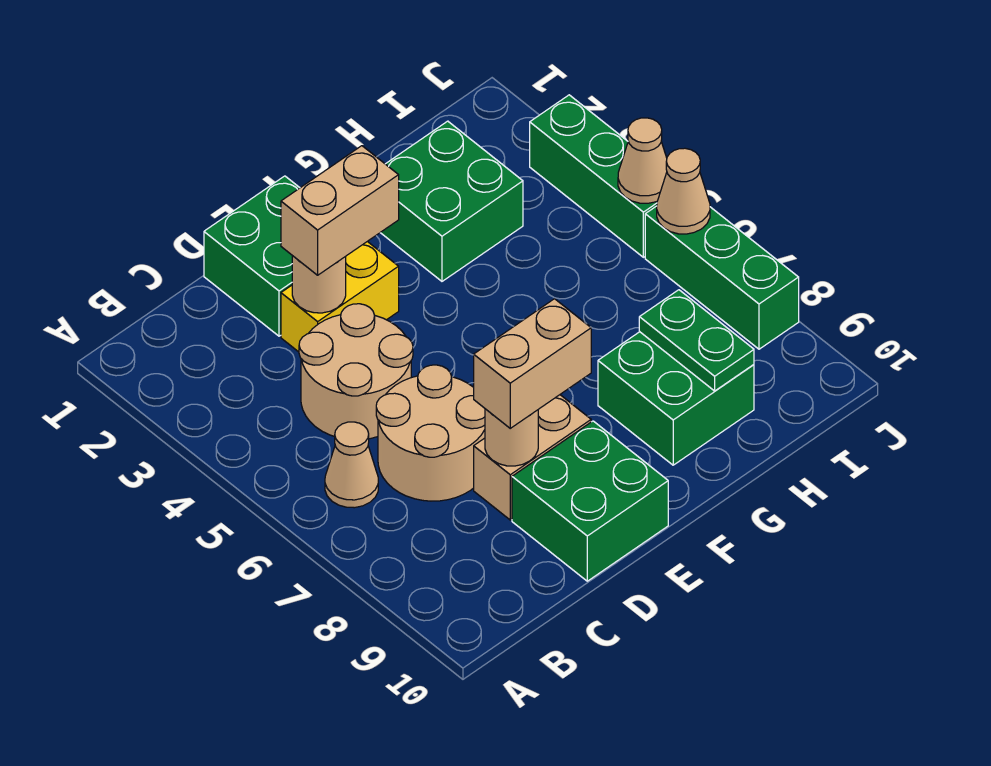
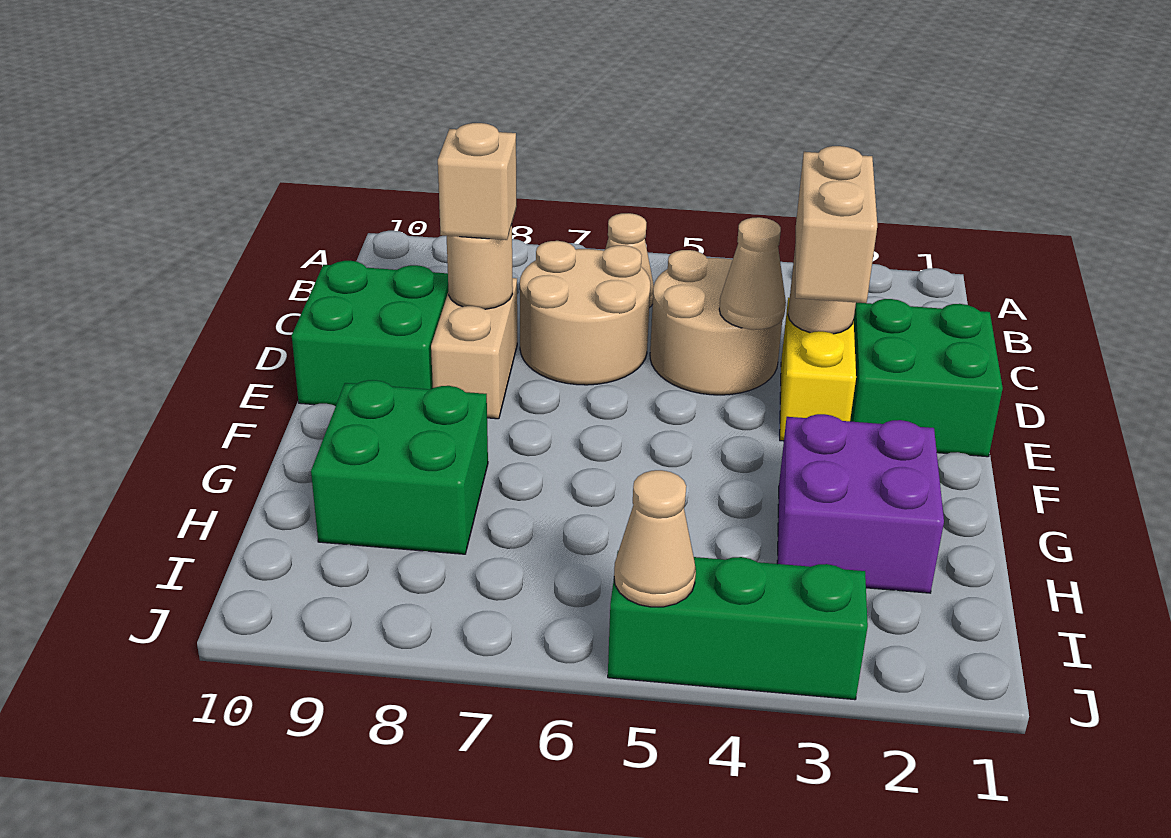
tan 1x2 brick [474,299,591,428] -> tan 1x1 brick [438,123,517,240]
green 2x2 brick [380,121,523,281] -> purple 2x2 brick [777,414,944,593]
green 1x2 plate [639,290,754,391] -> none
green 1x3 brick [645,206,799,349] -> none
tan 1x1 cone [657,148,710,234] -> tan 1x1 cone moved to [719,217,786,329]

